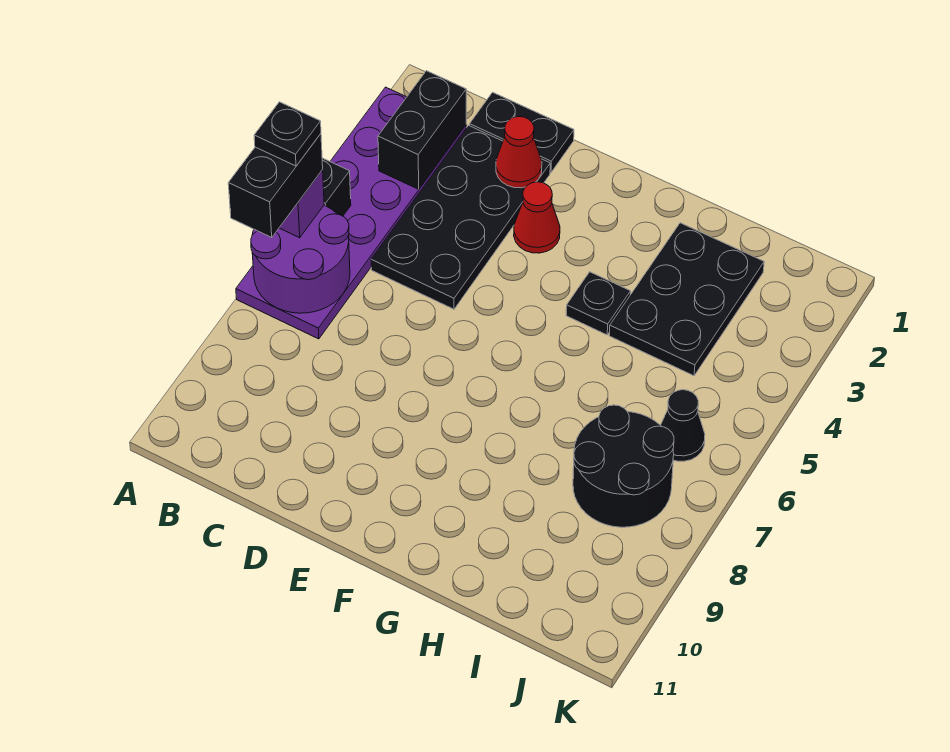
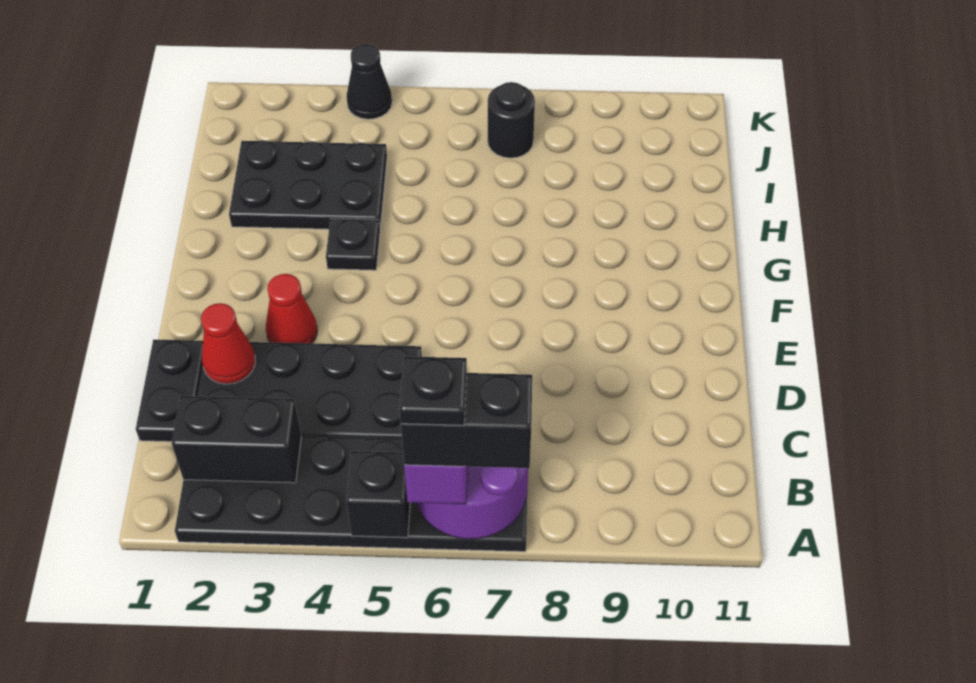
purple 2x6 plate [236,87,466,339] -> black 2x6 plate [175,436,527,552]
black 2x2 round brick [573,405,674,527] -> black 1x1 round brick [488,82,535,158]
black 1x1 cone [661,390,705,461] -> black 1x1 cone moved to [347,44,392,119]

